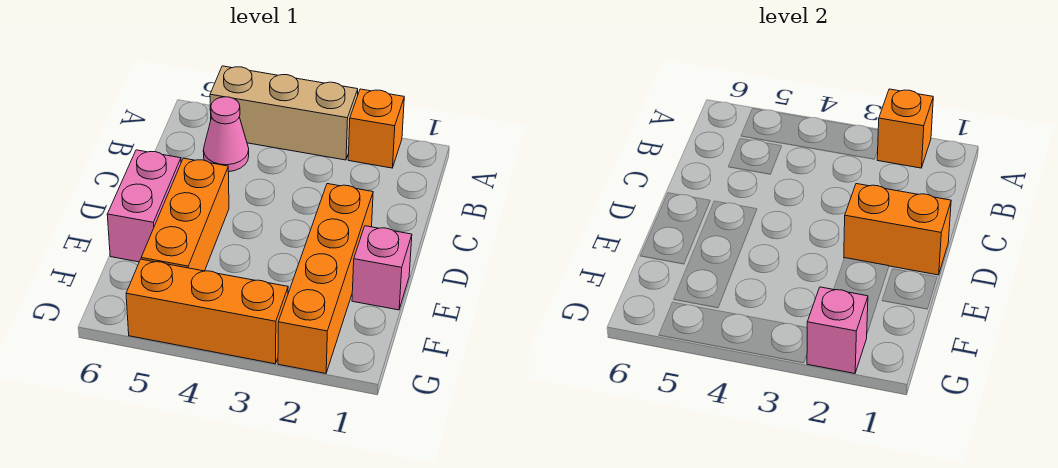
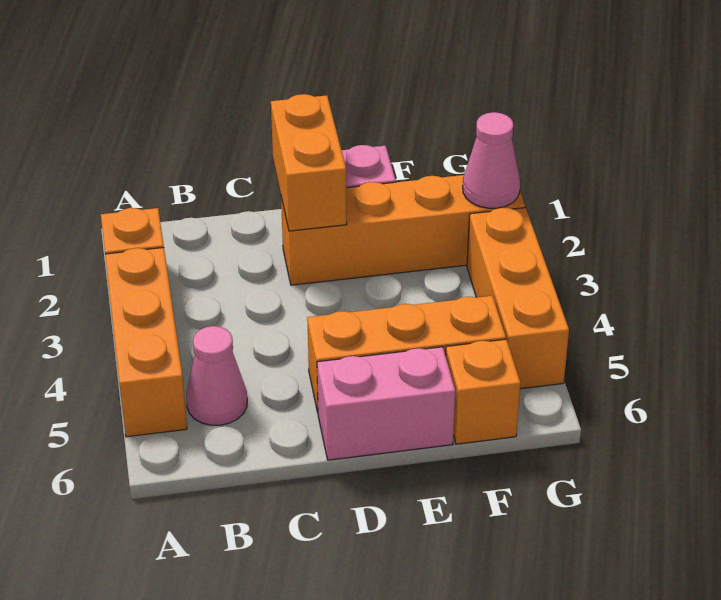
orange 1x1 brick [877,89,933,168] -> orange 1x1 brick moved to [446,339,521,444]
tan 1x3 brick [210,66,358,160] -> orange 1x3 brick [105,248,187,437]
pink 1x1 brick [807,287,868,373] -> pink 1x1 cone [463,112,520,208]

